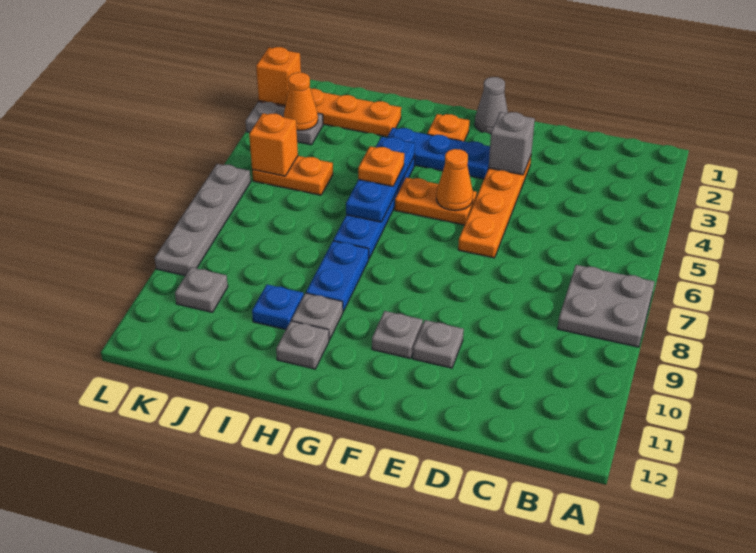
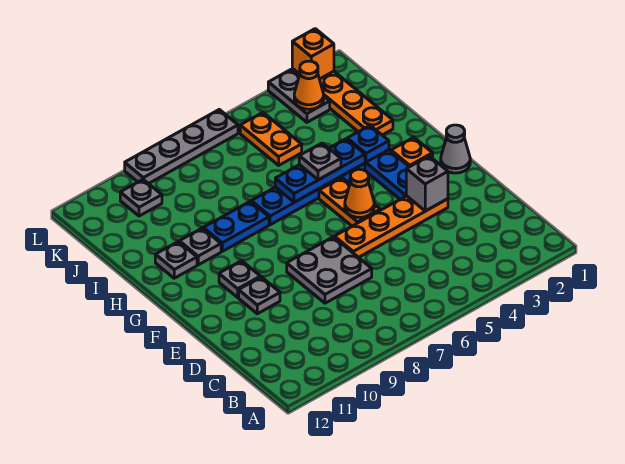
grey 2x2 plate [558,265,655,347] -> grey 2x2 plate moved to [287,237,372,303]
orange 1x1 plate [358,146,404,186] -> grey 1x1 plate [299,143,341,180]
blue 1x1 plate [252,284,304,329] -> blue 1x1 plate moved to [347,126,389,162]
orange 1x1 brick [249,113,298,176] -> none

